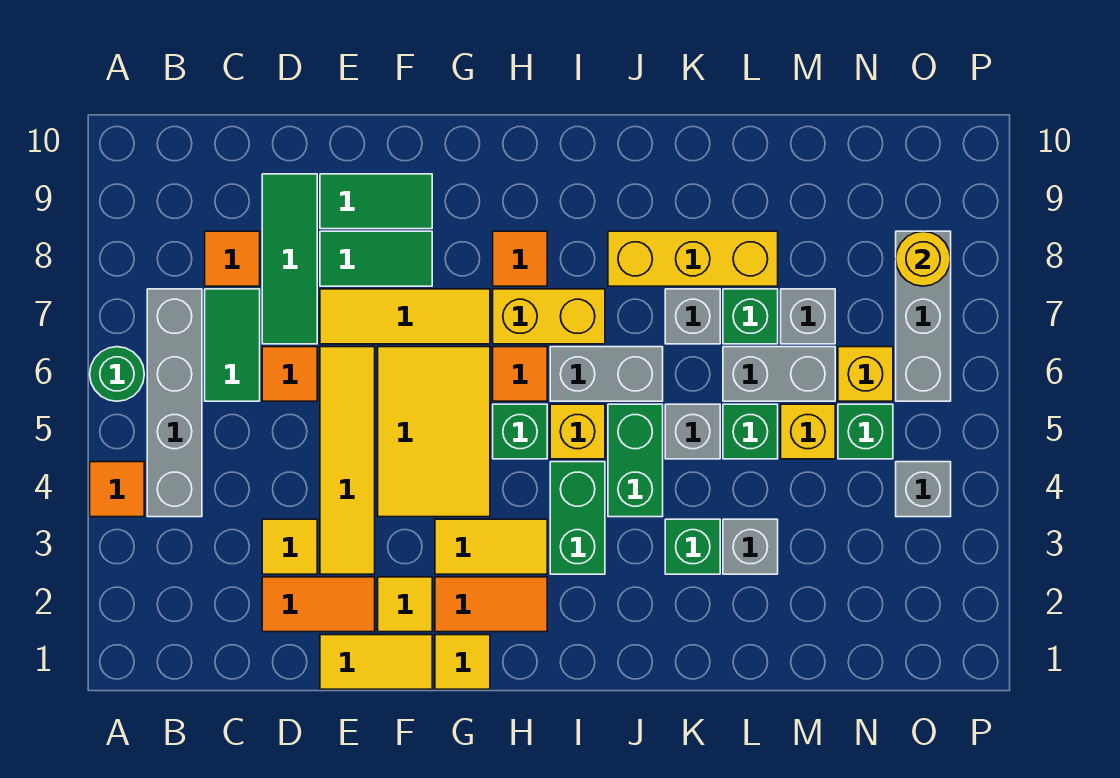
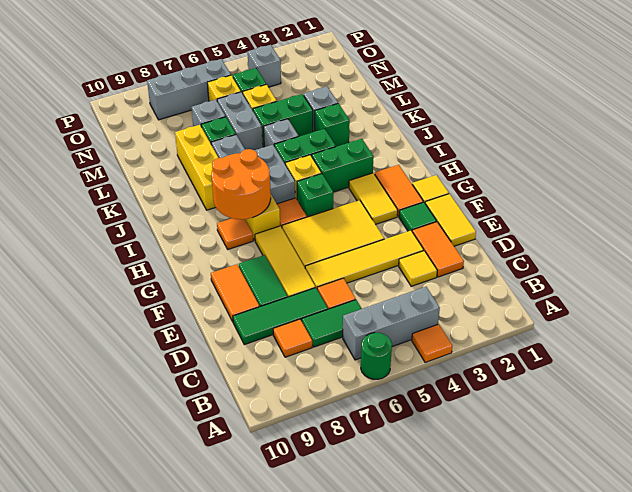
grey 1x4 brick [147,289,202,517] -> grey 1x3 brick [343,287,440,360]
green 1x2 tile [320,174,432,229] -> orange 1x2 tile [211,264,259,322]
yellow 1x1 tile [378,577,432,632] -> green 1x1 tile [399,202,437,231]
none -> orange 2x2 round brick [211,149,271,219]
green 1x1 brick [723,404,778,459] -> green 1x2 brick [253,94,313,147]
yellow 1x1 round brick [896,231,951,286] -> none

